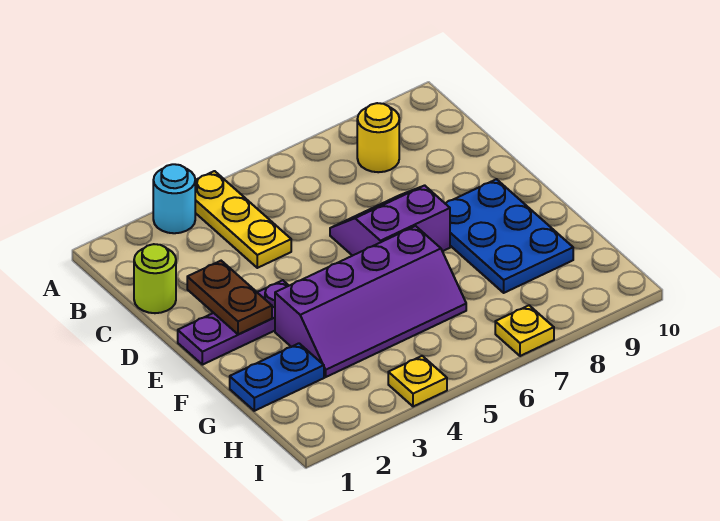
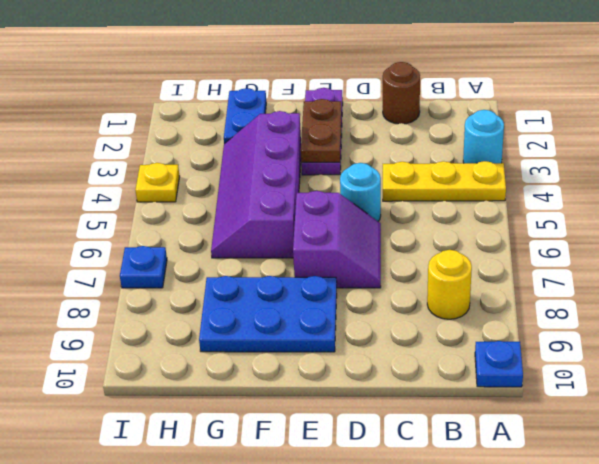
none -> blue 1x1 plate [475,341,523,387]
lime 1x1 round brick [134,244,176,313] -> brown 1x1 round brick [383,62,420,124]
brown 1x2 plate [187,261,272,335] -> brown 1x2 plate turned to [301,99,342,162]
none -> cyan 1x1 round brick [340,163,381,221]
yellow 1x1 plate [495,305,554,356] -> blue 1x1 plate [120,246,167,288]

